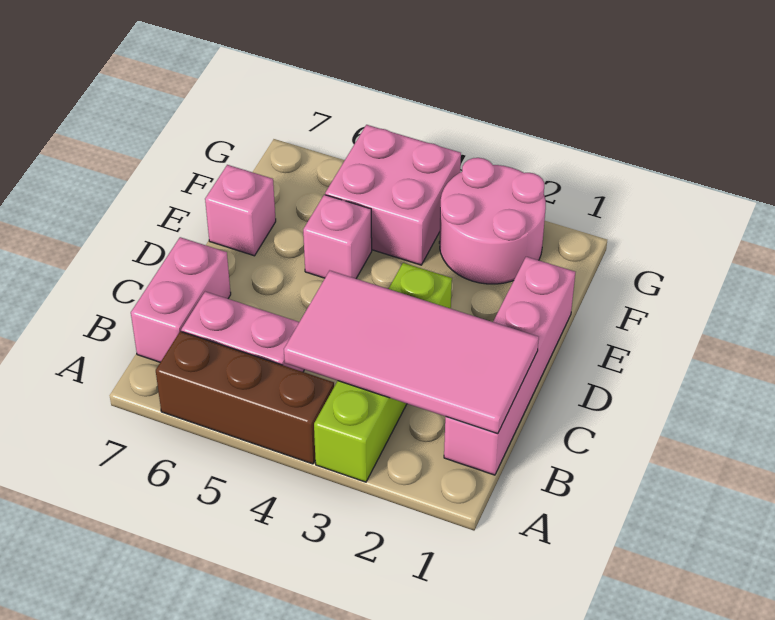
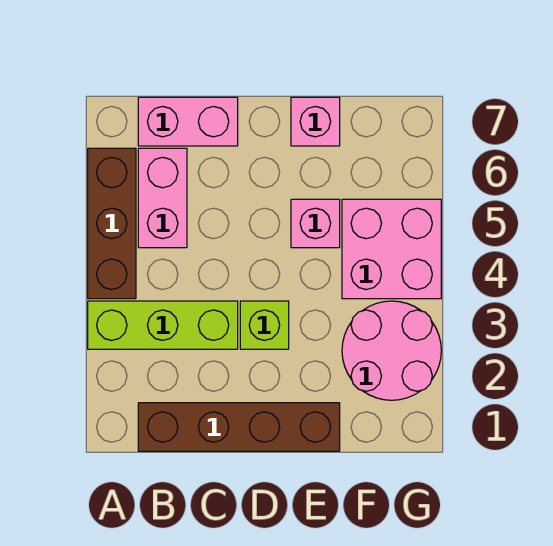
pink 1x4 brick [444,257,575,475] -> brown 1x4 brick [138,403,340,451]
pink 2x4 tile [284,271,539,434] -> none

